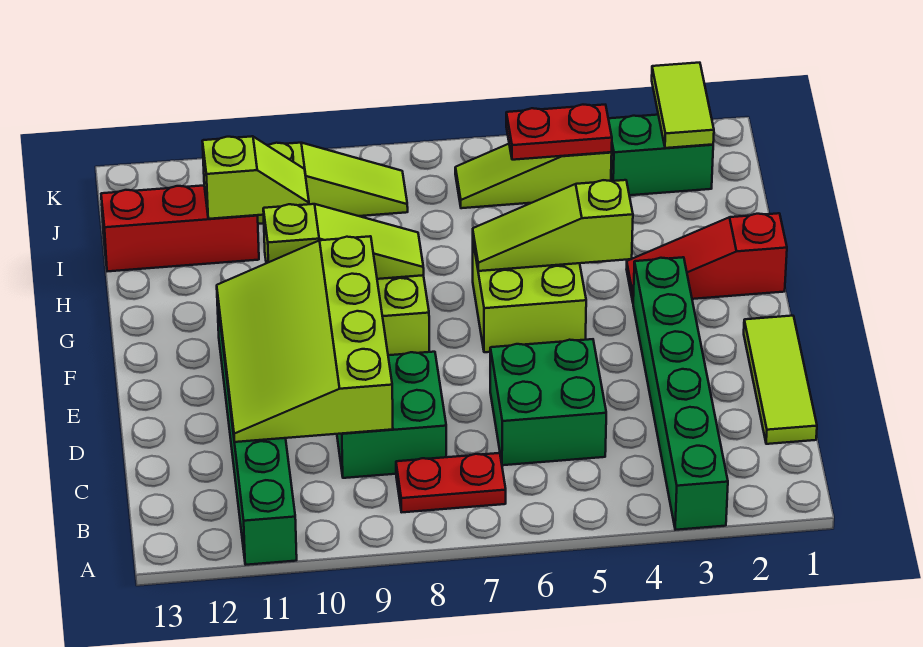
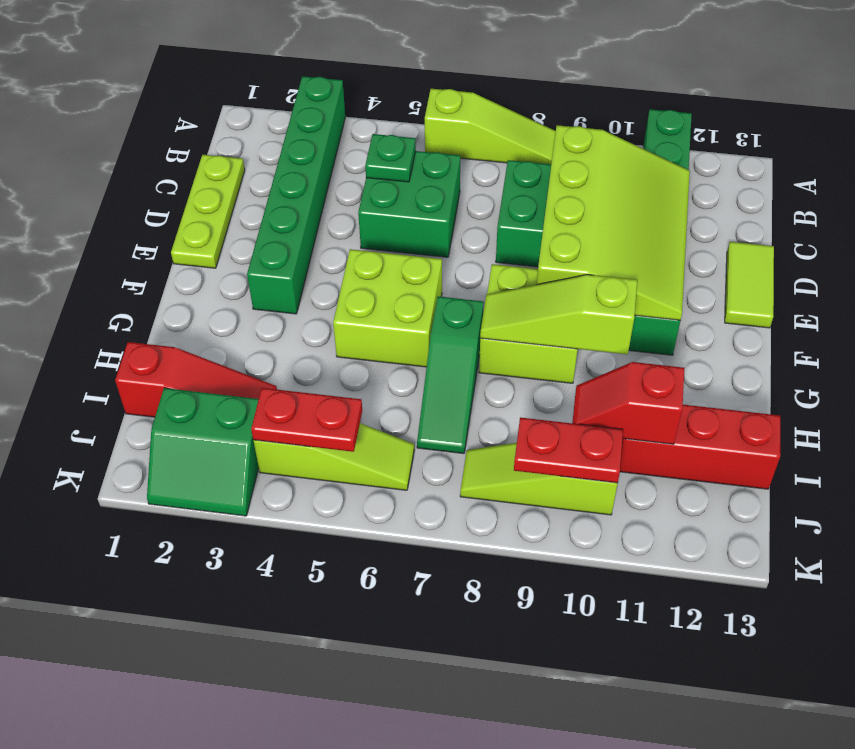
red 1x2 plate [396,453,506,512] -> red 1x2 plate moved to [514,418,623,483]
lime 1x3 tile [744,316,817,444] -> lime 1x3 plate [171,155,245,268]
none -> green 1x1 plate [365,134,416,182]
red 1x3 slope [627,213,787,301] -> red 1x3 slope moved to [115,342,277,417]
lime 1x3 slope [473,180,633,271] -> lime 1x3 slope moved to [425,89,556,164]
none -> green 1x3 slope [417,297,484,454]
lime 1x2 slope [202,136,309,219] -> red 1x2 slope [572,362,684,444]
lime 1x2 tile [652,63,714,148] -> lime 1x2 tile moved to [725,242,774,328]

